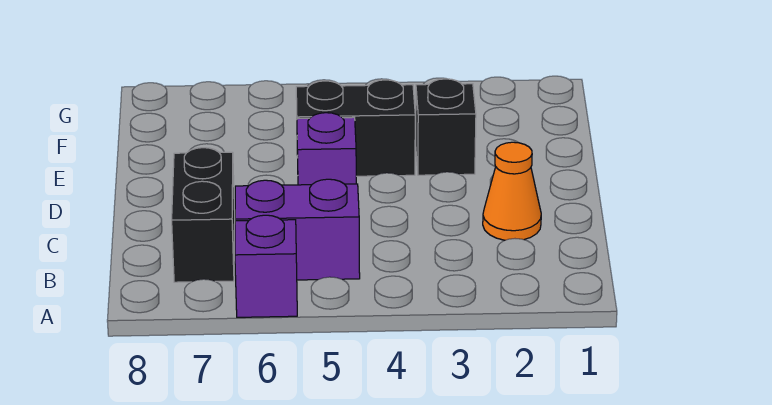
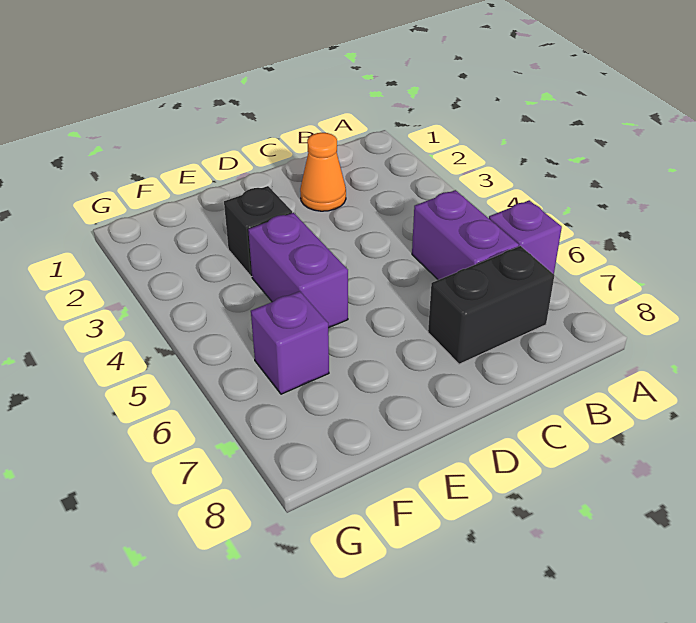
purple 1x1 brick [297,113,356,185] -> purple 1x1 brick moved to [251,291,329,394]
black 1x2 brick [296,80,415,176] -> purple 1x2 brick [248,213,348,328]

